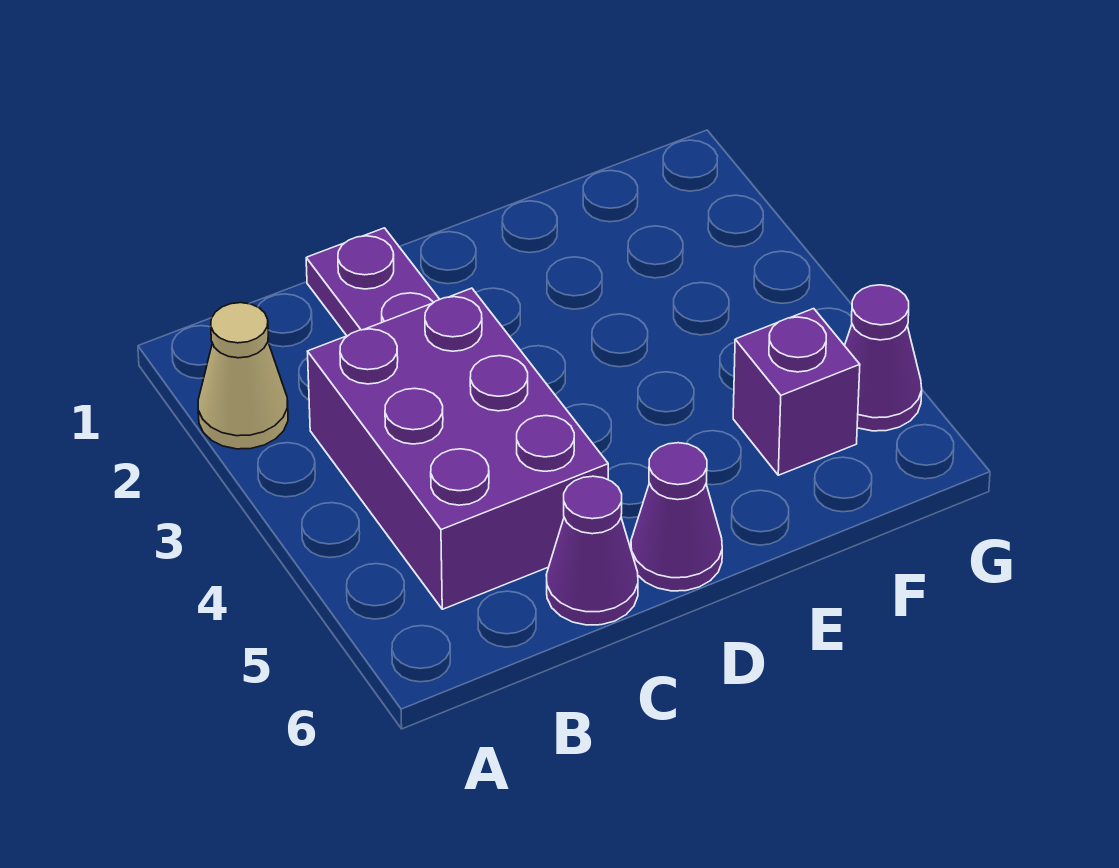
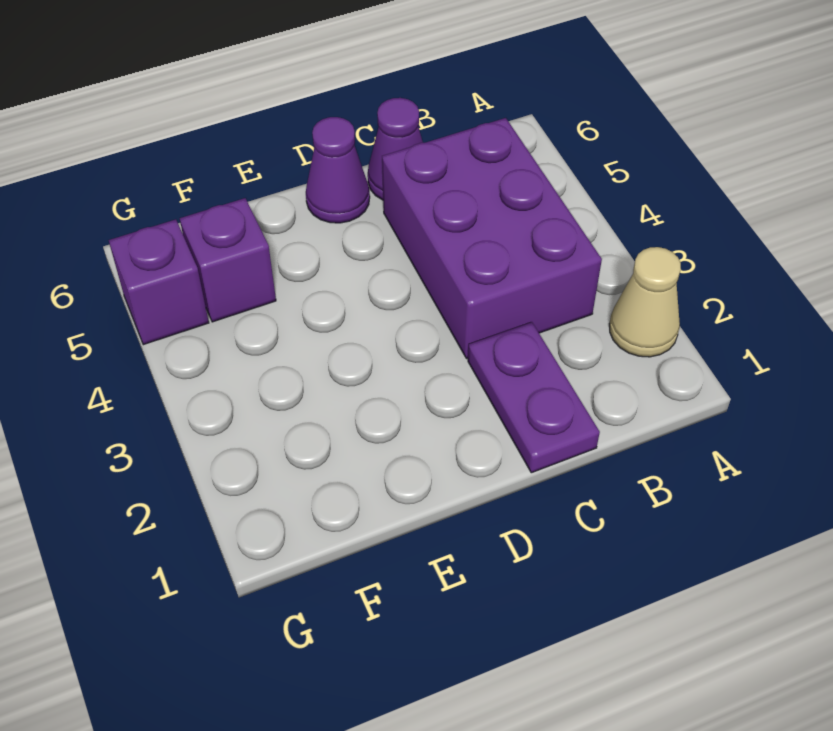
purple 1x1 cone [845,285,922,431] -> purple 1x1 brick [109,219,209,345]

